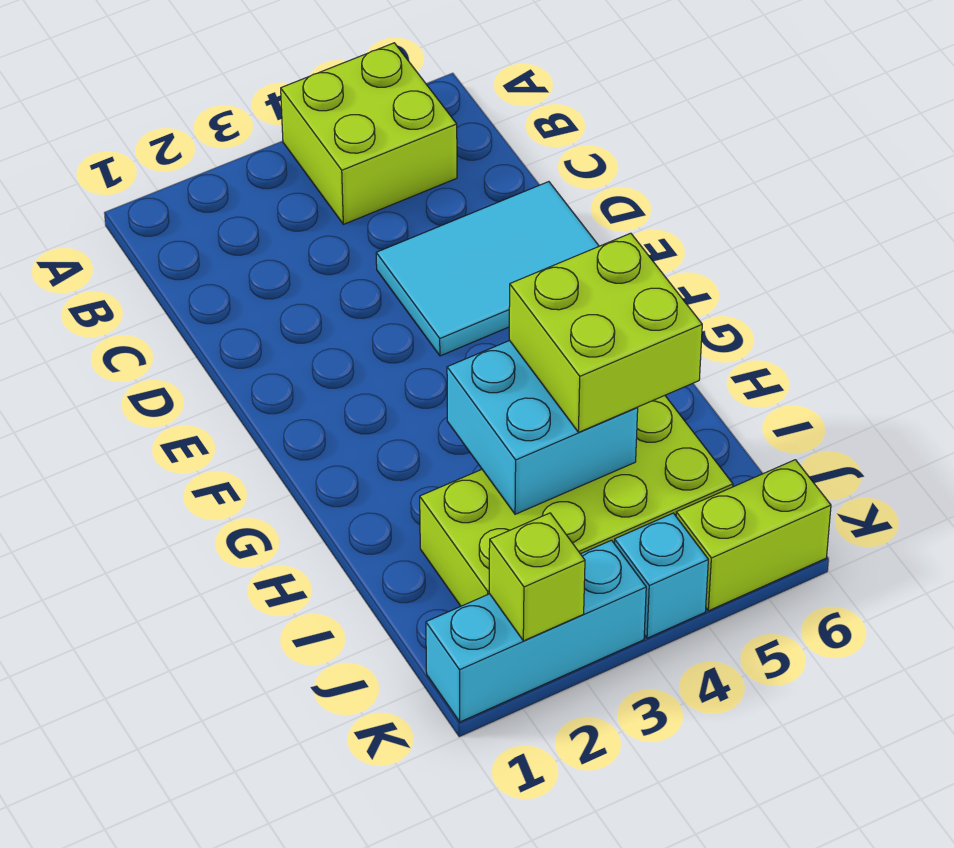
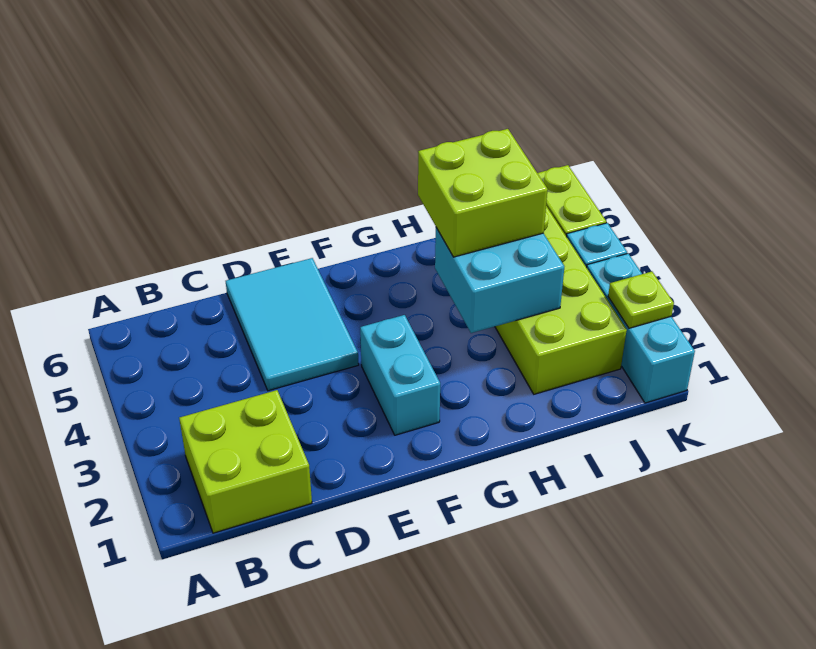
lime 2x2 brick [281,43,457,224] -> lime 2x2 brick moved to [179,390,312,533]
none -> cyan 1x2 brick [360,315,440,435]
lime 1x1 brick [489,513,585,641] -> lime 1x1 plate [608,272,674,328]

